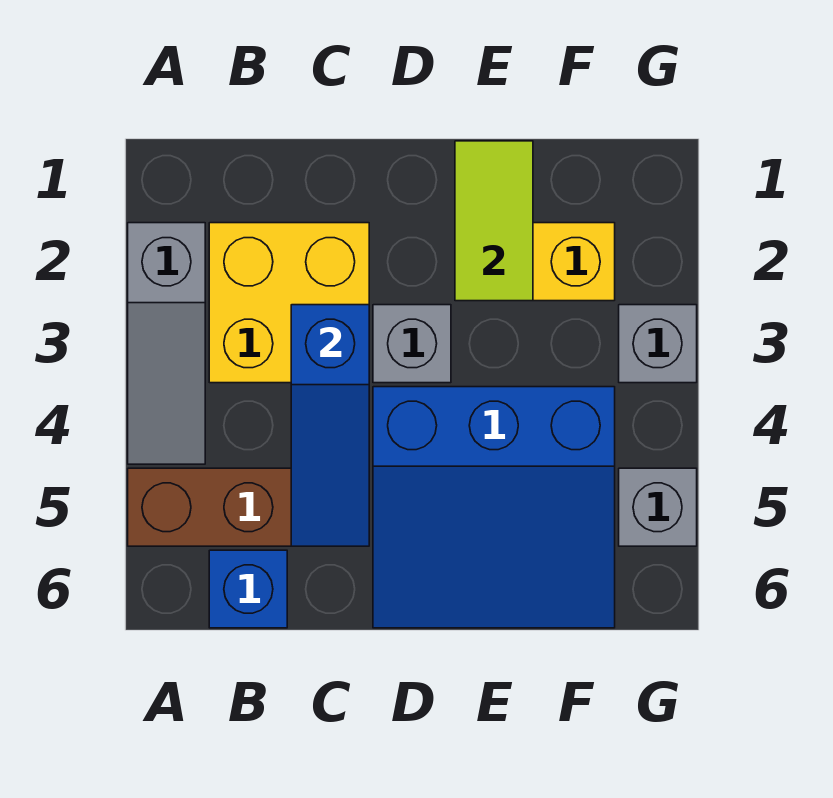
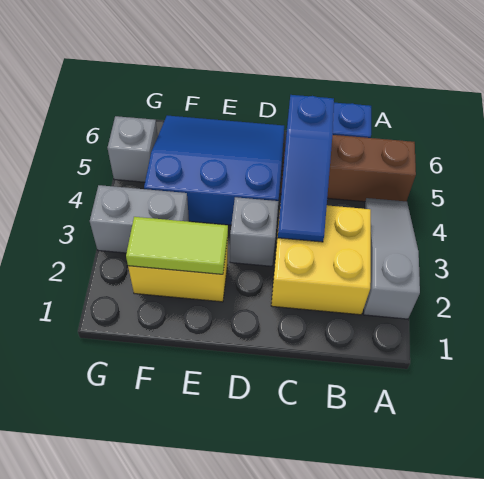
blue 1x3 slope [291,305,369,546] -> blue 1x3 slope turned to [278,95,334,242]
lime 1x2 tile [455,141,533,301] -> lime 1x2 tile turned to [126,217,228,274]
grey 1x1 brick [619,305,697,383] -> grey 1x2 brick [90,185,189,253]

